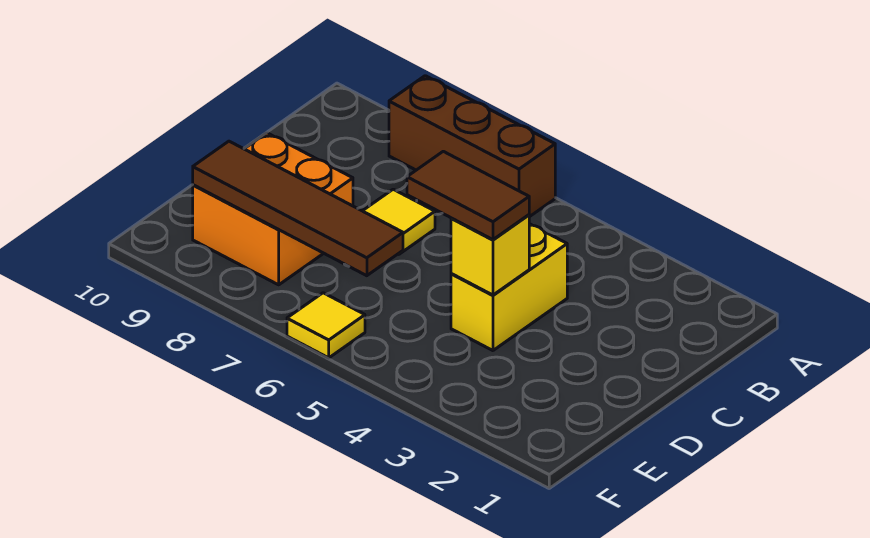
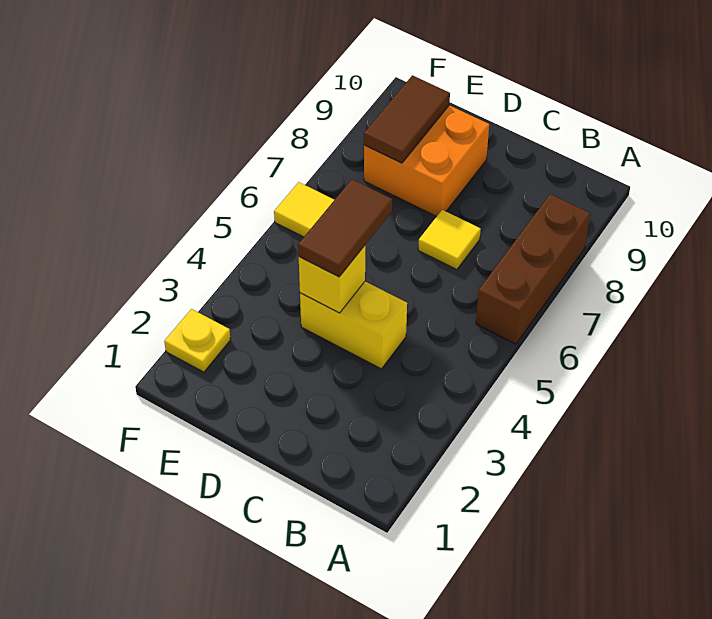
brown 1x4 tile [193,141,403,276] -> brown 1x2 tile [364,75,450,163]
none -> yellow 1x1 plate [164,309,231,372]

